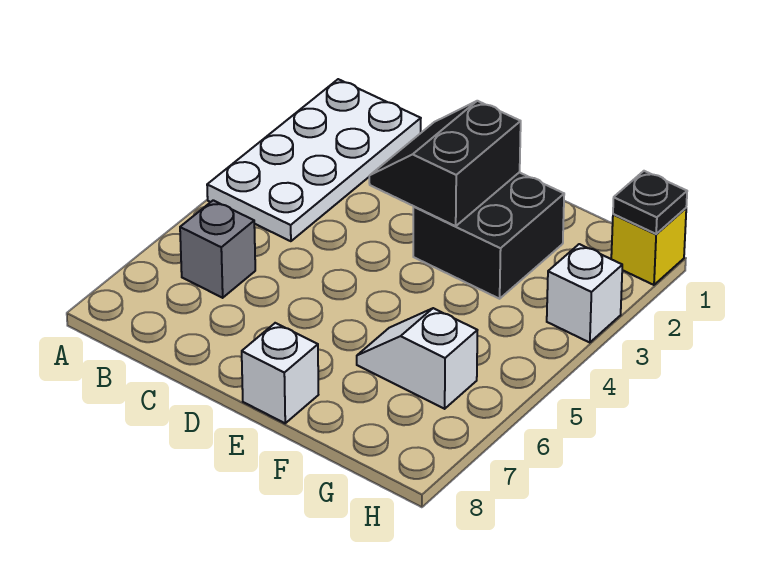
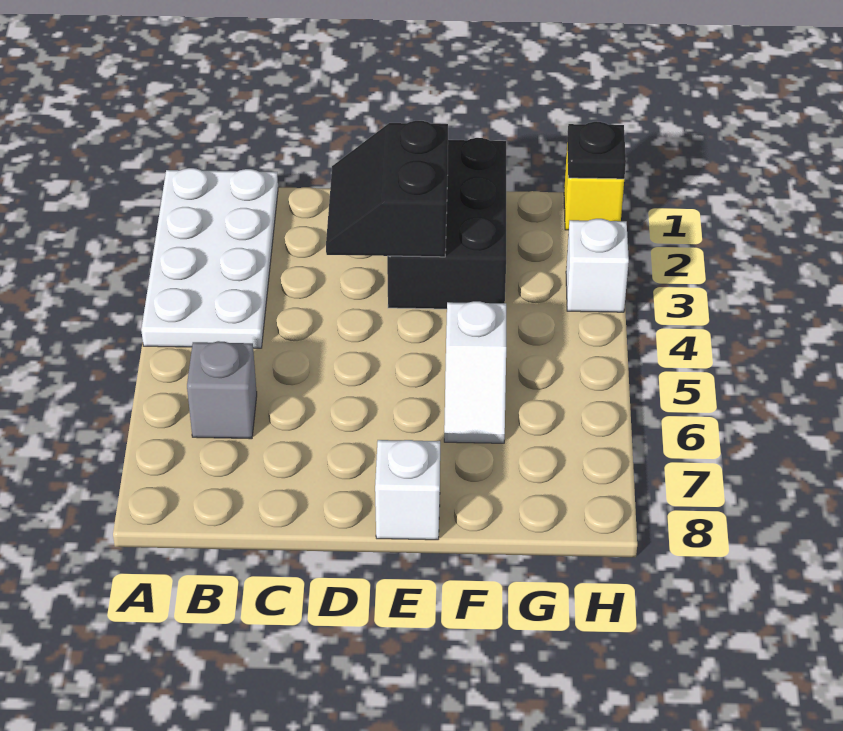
black 2x2 brick [413,172,564,299] -> black 2x3 brick [387,138,506,309]
white 1x2 slope [357,308,477,409] -> white 1x2 slope turned to [444,301,506,443]

